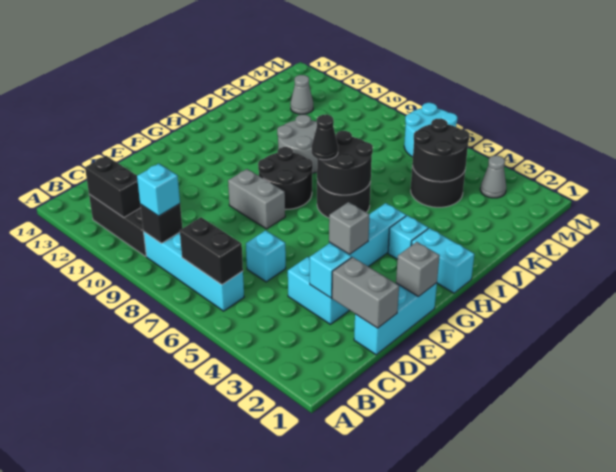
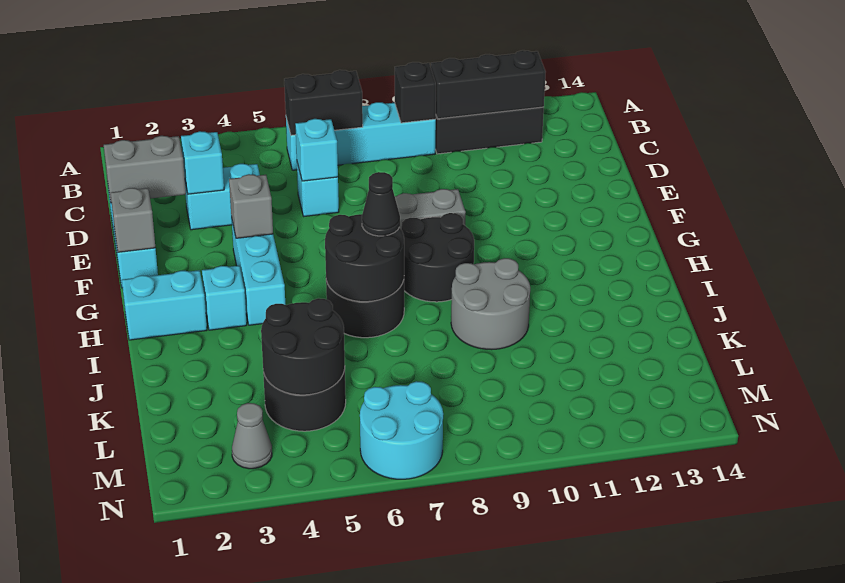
cyan 1x1 brick [137,163,180,216] -> cyan 1x1 brick moved to [295,119,338,181]
black 1x2 brick [85,156,141,218] -> black 1x3 brick [431,50,545,119]
grey 1x1 cone [290,75,313,114] -> none

